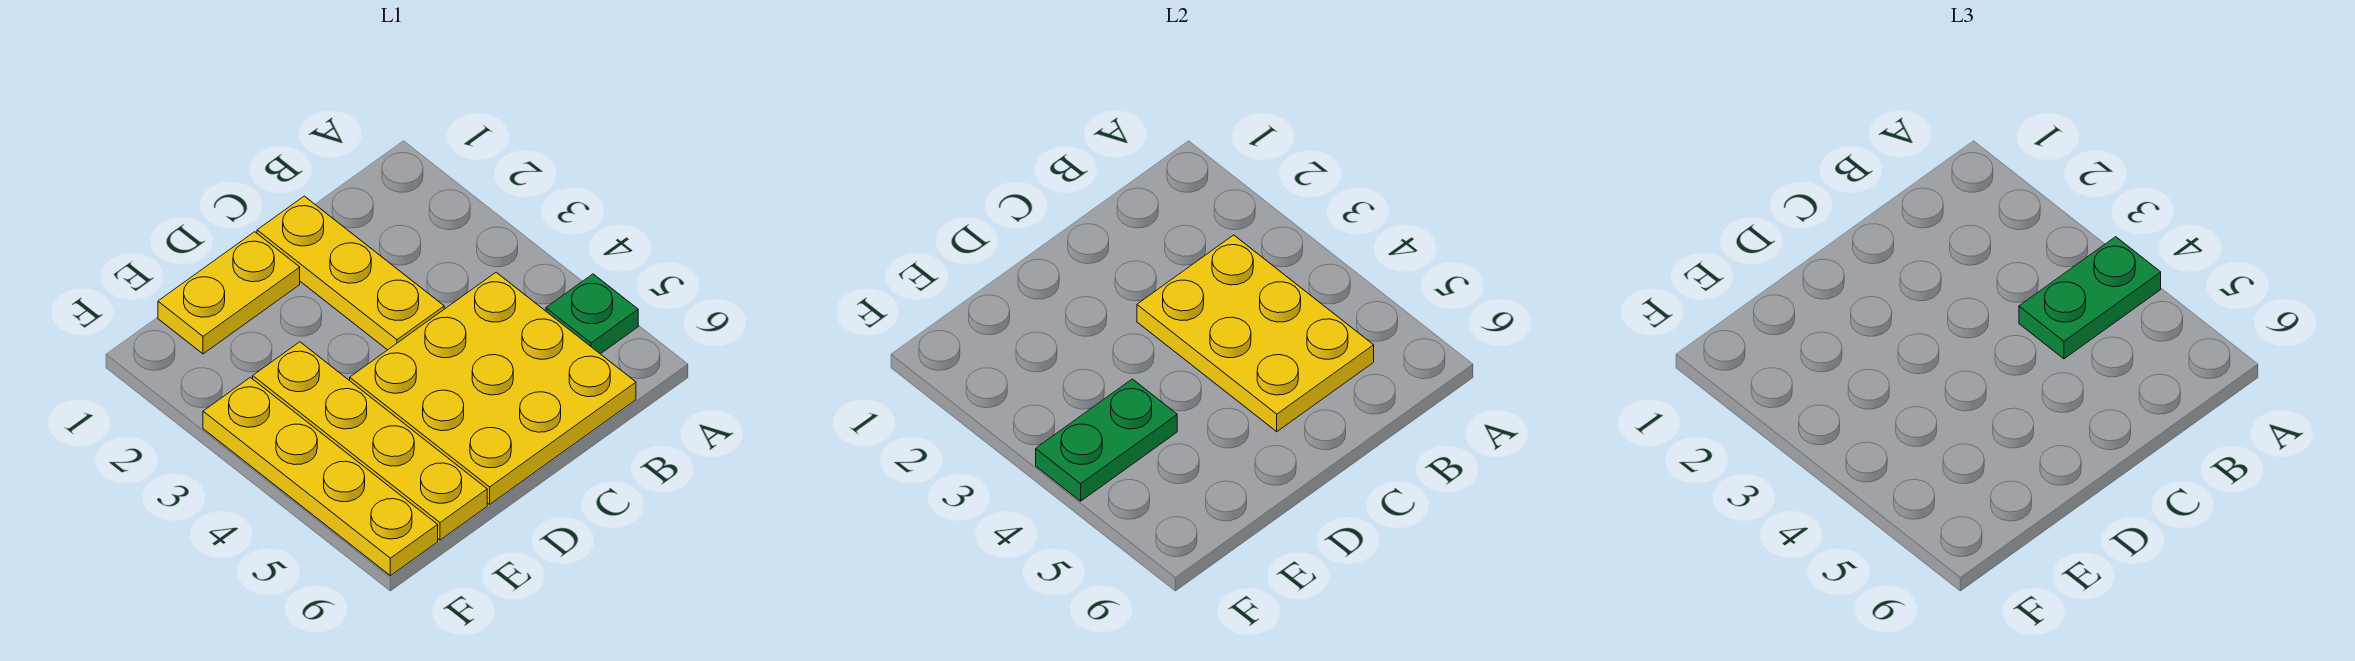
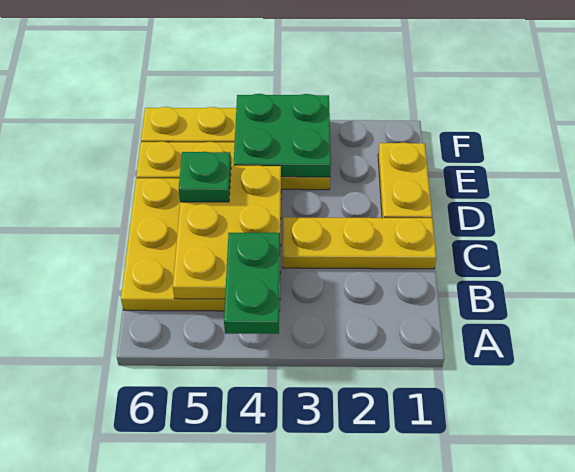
green 1x1 plate [546,274,638,354] -> green 1x1 plate moved to [179,152,231,202]
yellow 2x3 plate [1137,235,1374,432] -> yellow 2x3 plate turned to [173,165,281,299]
green 1x2 plate [1036,379,1177,501] -> green 2x2 plate [234,94,331,177]

